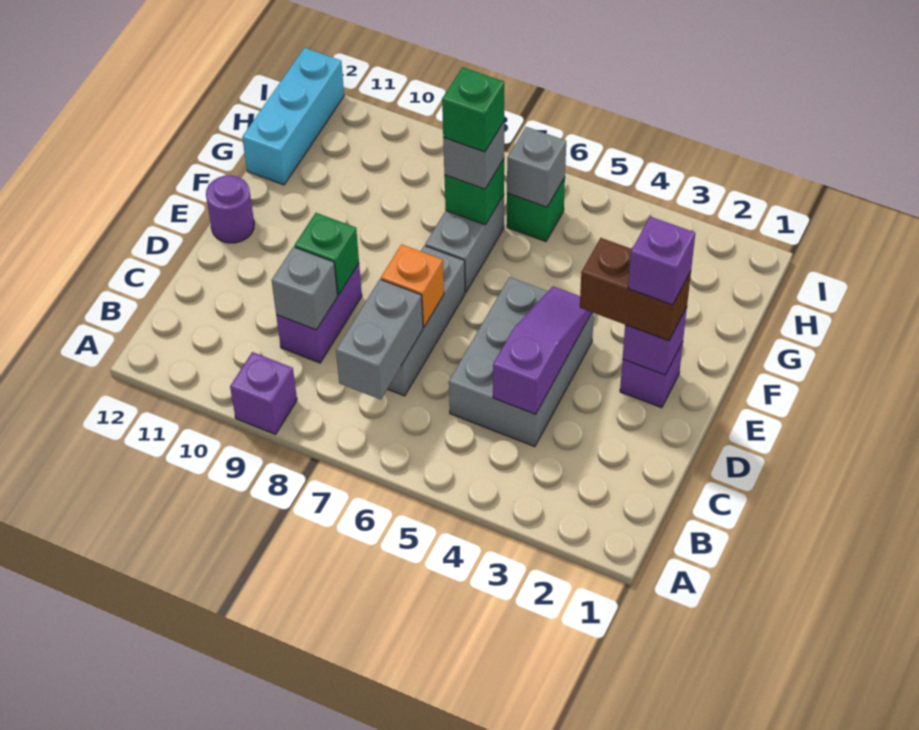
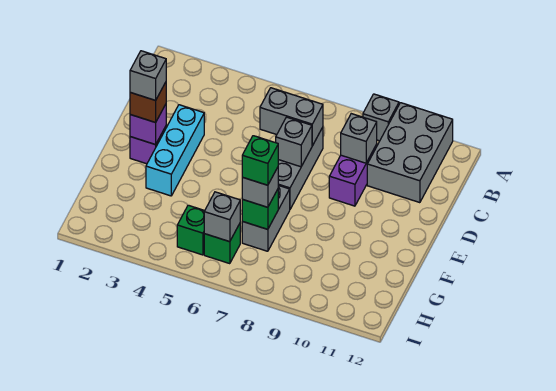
purple 1x1 brick [230,352,297,434] -> grey 1x1 brick [363,94,399,141]
grey 1x2 brick [336,279,423,400] -> grey 1x2 brick turned to [260,88,323,146]
grey 2x3 brick [449,277,594,447] -> grey 2x3 brick moved to [367,103,453,203]
purple 1x3 slope [493,287,592,414] -> none
orange 1x1 brick [381,244,444,327] -> grey 1x1 brick [276,117,312,167]
green 1x1 brick [294,213,359,295] -> green 1x1 brick moved to [177,205,205,255]
brown 1x2 brick [580,238,691,341] -> brown 1x1 brick [130,82,166,122]
purple 1x1 brick [628,217,695,305] -> grey 1x1 brick [130,51,166,100]
purple 1x1 round brick [206,175,254,243] -> none
cyan 1x3 brick [242,48,344,185] -> cyan 1x3 brick moved to [146,105,204,196]

